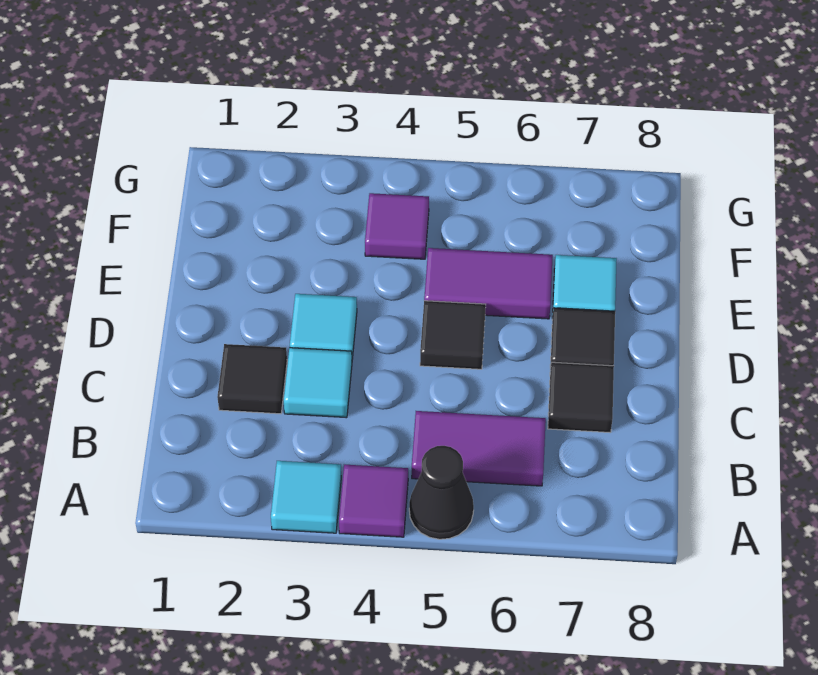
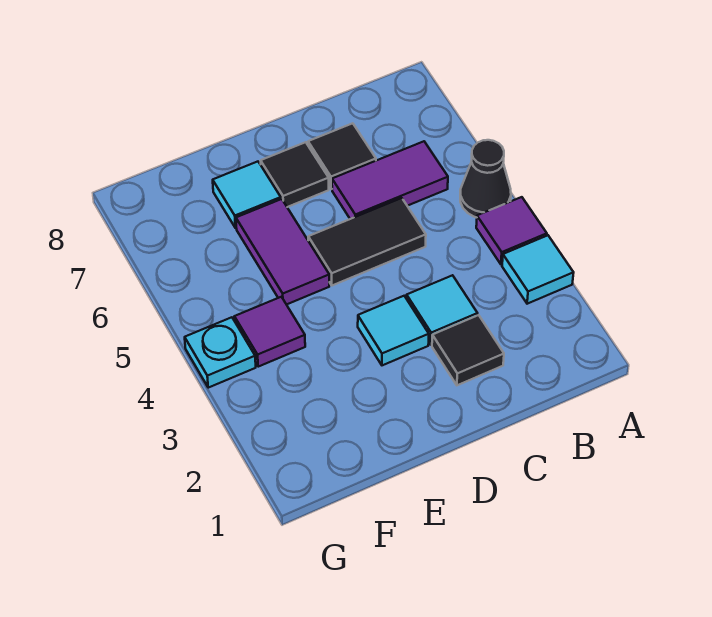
purple 1x2 tile [412,411,546,486] -> purple 1x2 tile turned to [332,141,448,219]
black 1x1 tile [420,301,486,369] -> black 1x2 tile [308,198,426,286]
none -> cyan 1x1 plate [185,317,256,388]

